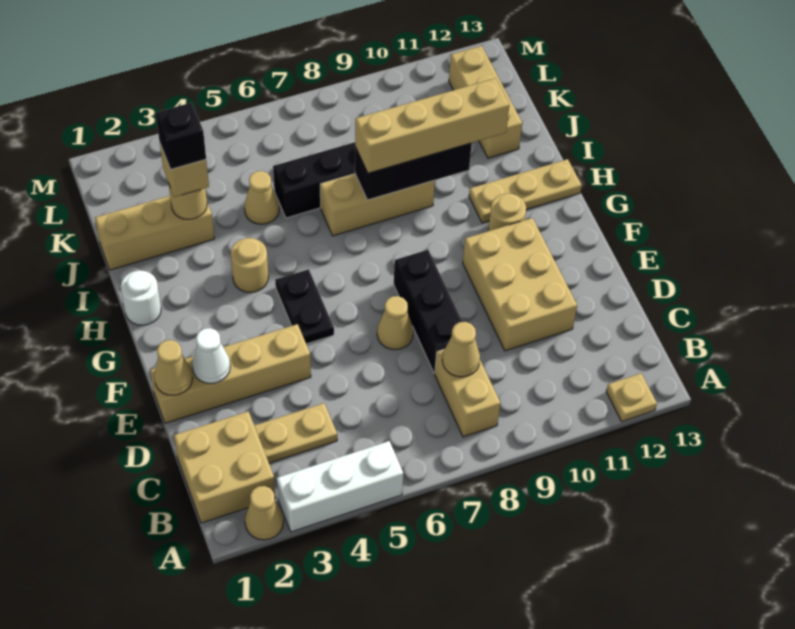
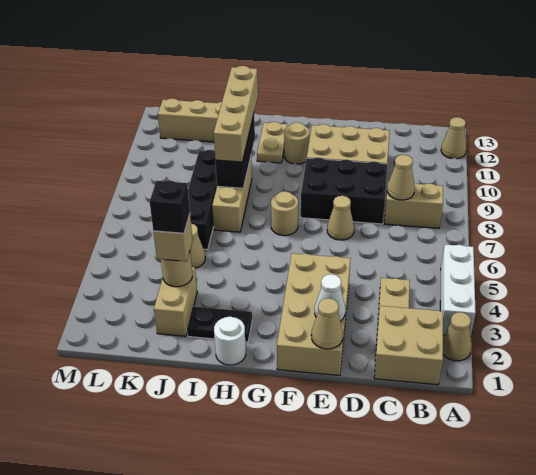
tan 1x1 plate [606,373,657,421] -> tan 1x1 cone [441,117,467,159]
black 1x3 brick [394,250,462,374] -> black 2x3 brick [301,158,387,224]
tan 1x4 brick [150,324,311,423] -> tan 2x4 brick [277,253,351,376]
black 1x2 plate [275,269,334,344] -> black 1x2 plate moved to [187,306,252,342]
tan 1x1 round brick [231,238,268,293] -> tan 1x1 round brick moved to [271,191,298,236]
tan 1x3 plate [469,159,582,223] -> tan 1x2 plate [257,122,287,163]
tan 1x3 brick [95,196,214,270] -> tan 1x2 brick [154,267,197,336]

